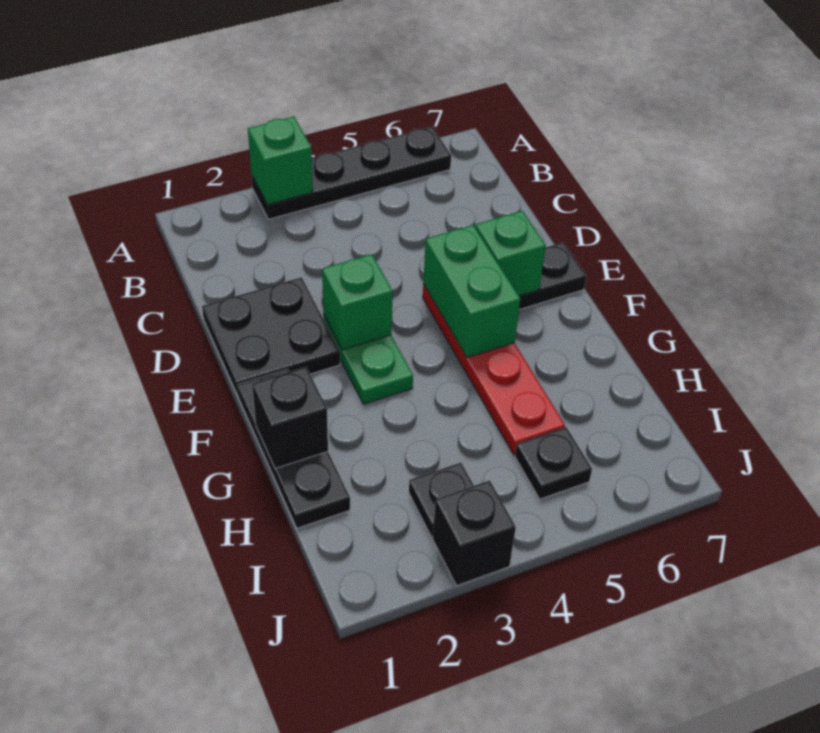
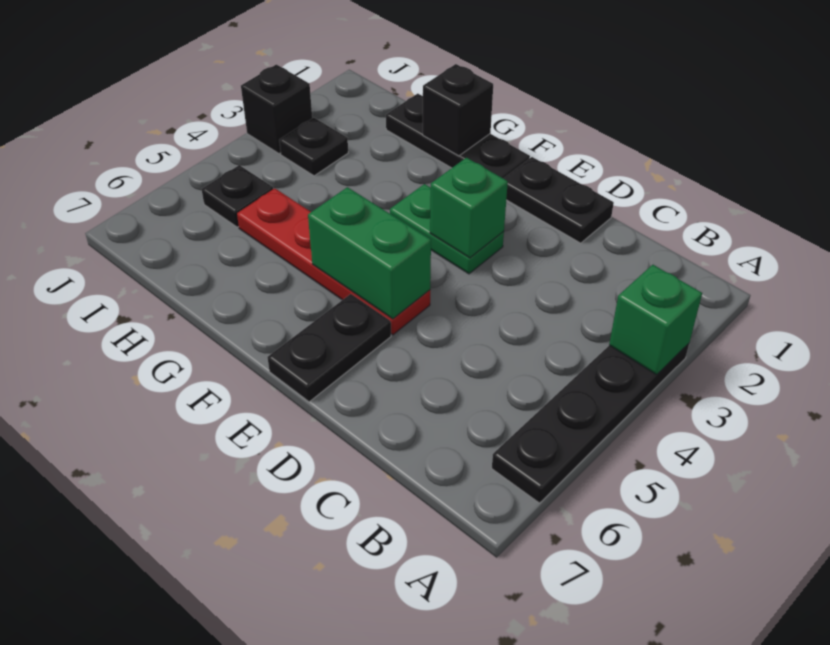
black 2x2 plate [202,277,340,395] -> black 1x2 plate [503,157,614,243]
green 1x1 brick [476,211,546,296] -> none

